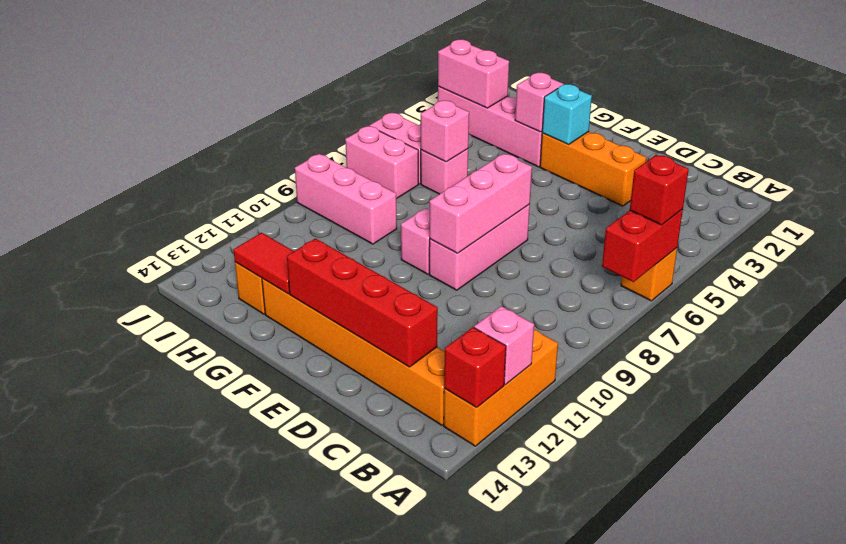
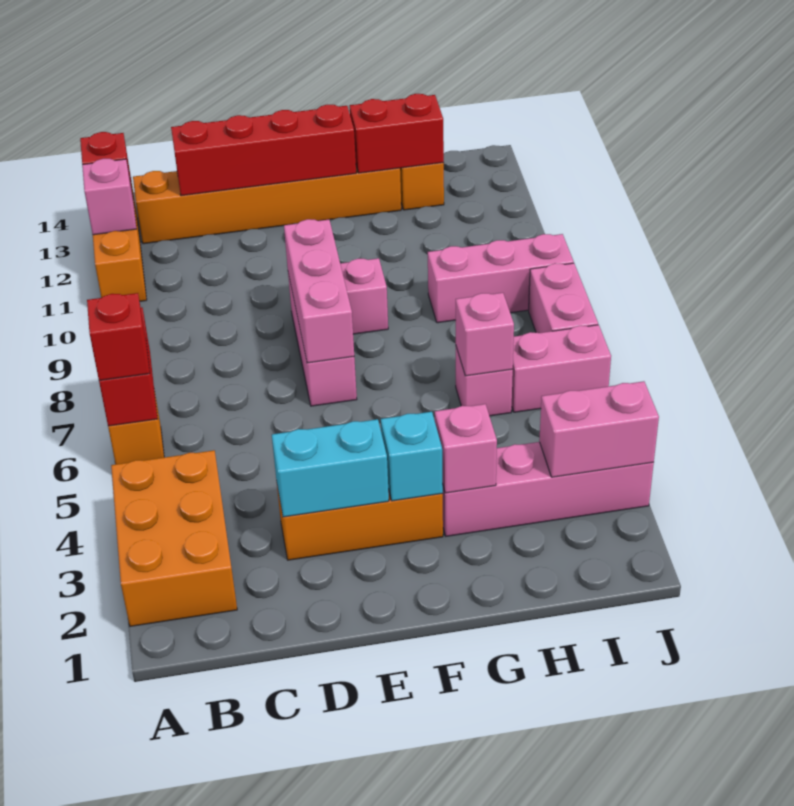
none -> orange 2x3 brick [111,450,237,626]
none -> cyan 1x2 brick [272,419,389,517]
red 1x2 tile [233,233,294,294] -> red 1x2 brick [350,94,444,173]
pink 1x2 brick [345,126,418,199] -> pink 1x2 brick turned to [529,263,598,333]

